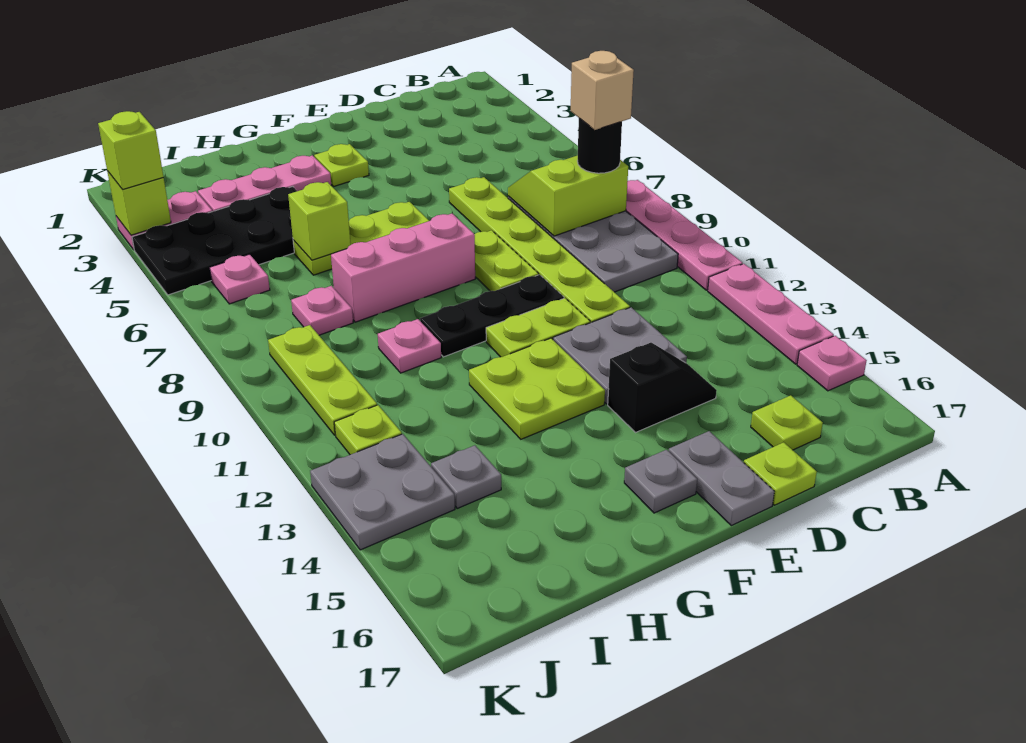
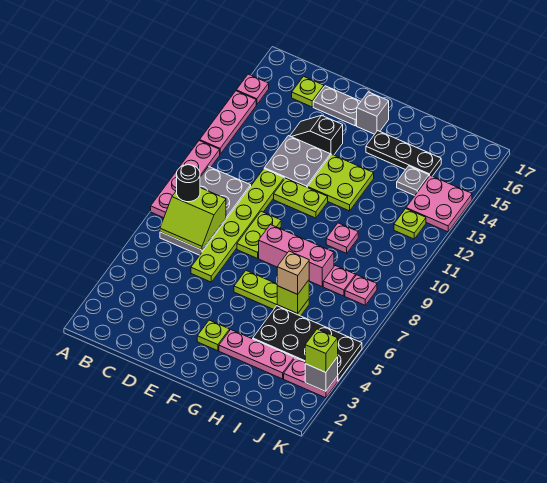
tan 1x1 brick [571,51,634,130] -> tan 1x1 brick moved to [277,251,309,294]
lime 1x1 plate [744,442,817,505] -> none
black 1x3 plate [420,275,564,357] -> black 1x3 plate moved to [366,131,441,176]
grey 1x2 plate [669,431,774,526] -> grey 1x2 plate turned to [313,86,361,126]
grey 1x1 plate [624,450,697,513] -> grey 1x1 brick [357,92,389,134]
pink 1x1 plate [210,254,270,304] -> pink 1x1 plate moved to [345,275,377,305]
lime 1x3 plate [268,325,377,435] -> none
grey 2x2 plate [310,434,455,550] -> pink 2x2 plate [406,175,472,232]
lime 1x1 brick [107,171,171,235] -> grey 1x1 brick [305,357,338,392]

